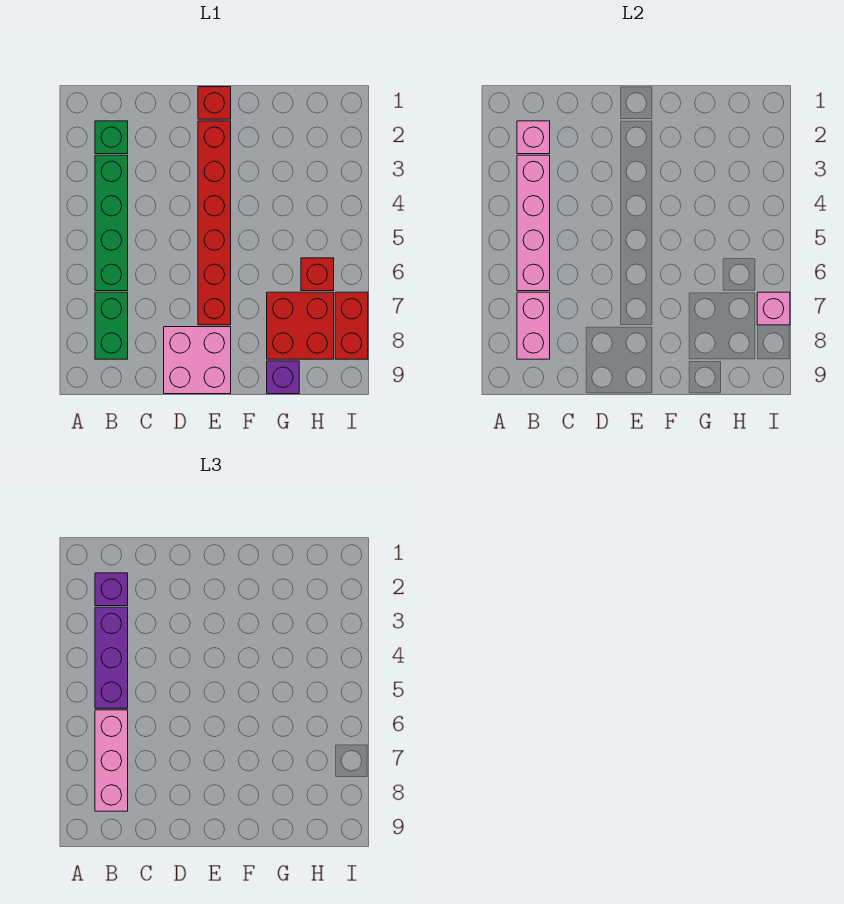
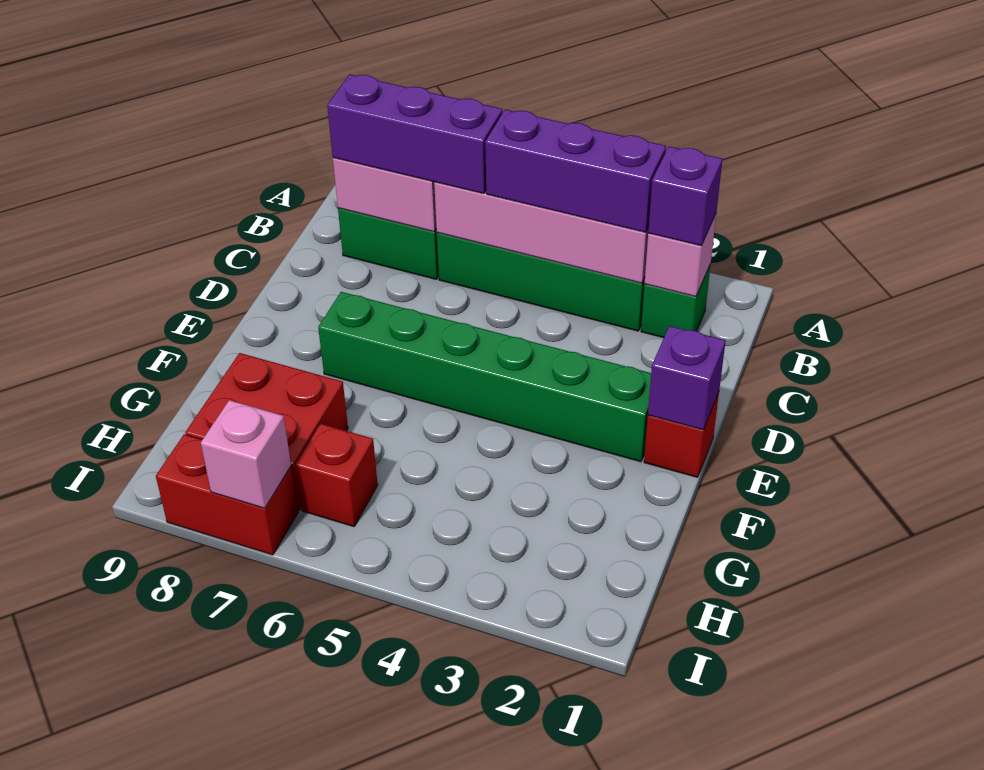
pink 1x3 brick [95,710,128,811] -> purple 1x3 brick [327,74,502,194]
pink 2x2 brick [164,327,231,394] -> none
red 1x6 brick [198,121,231,325] -> green 1x6 brick [318,292,651,462]
purple 1x1 brick [267,361,299,394] -> purple 1x1 brick moved to [648,326,726,430]

